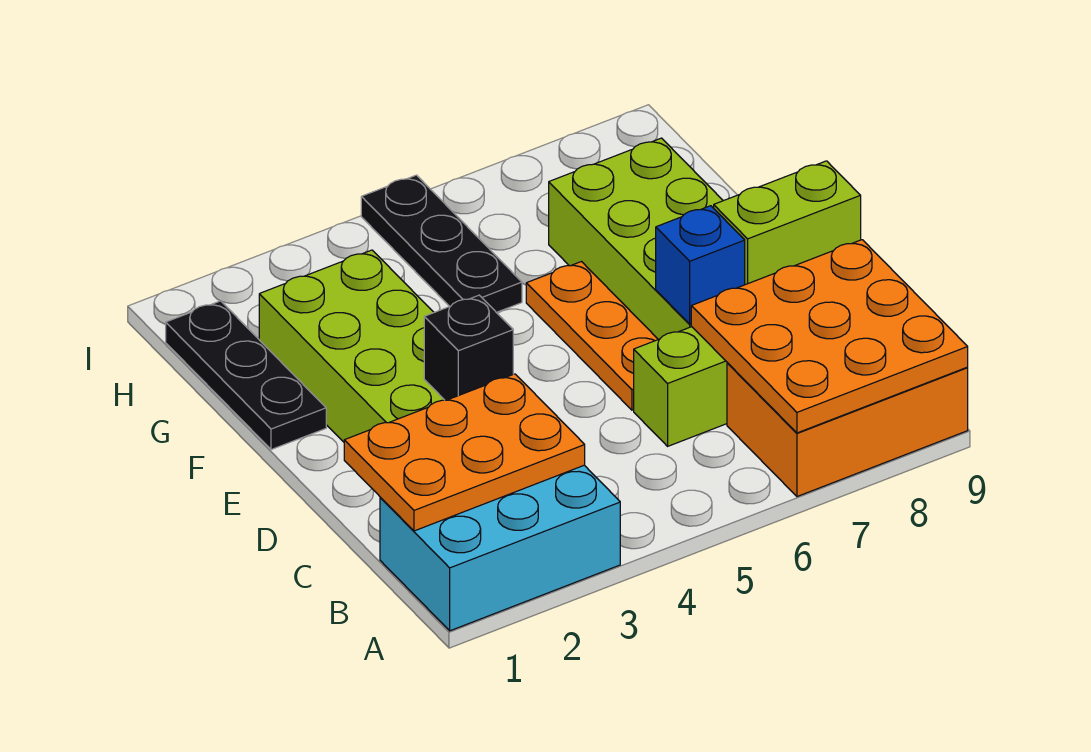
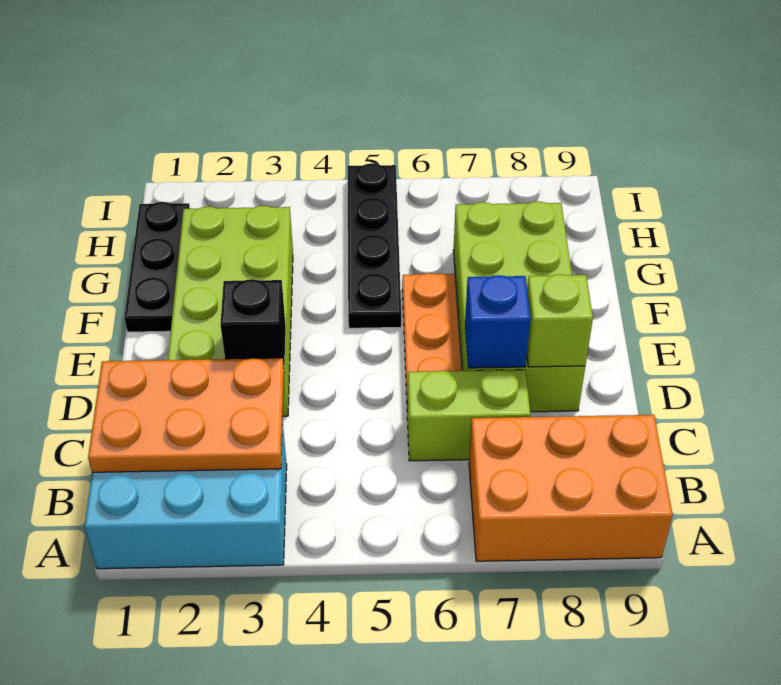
orange 3x3 plate [691,240,968,433] -> none
lime 1x2 brick [714,161,861,285] -> lime 1x1 brick [527,274,593,367]
black 1x3 plate [361,175,522,312] -> black 1x4 plate [348,163,401,328]

